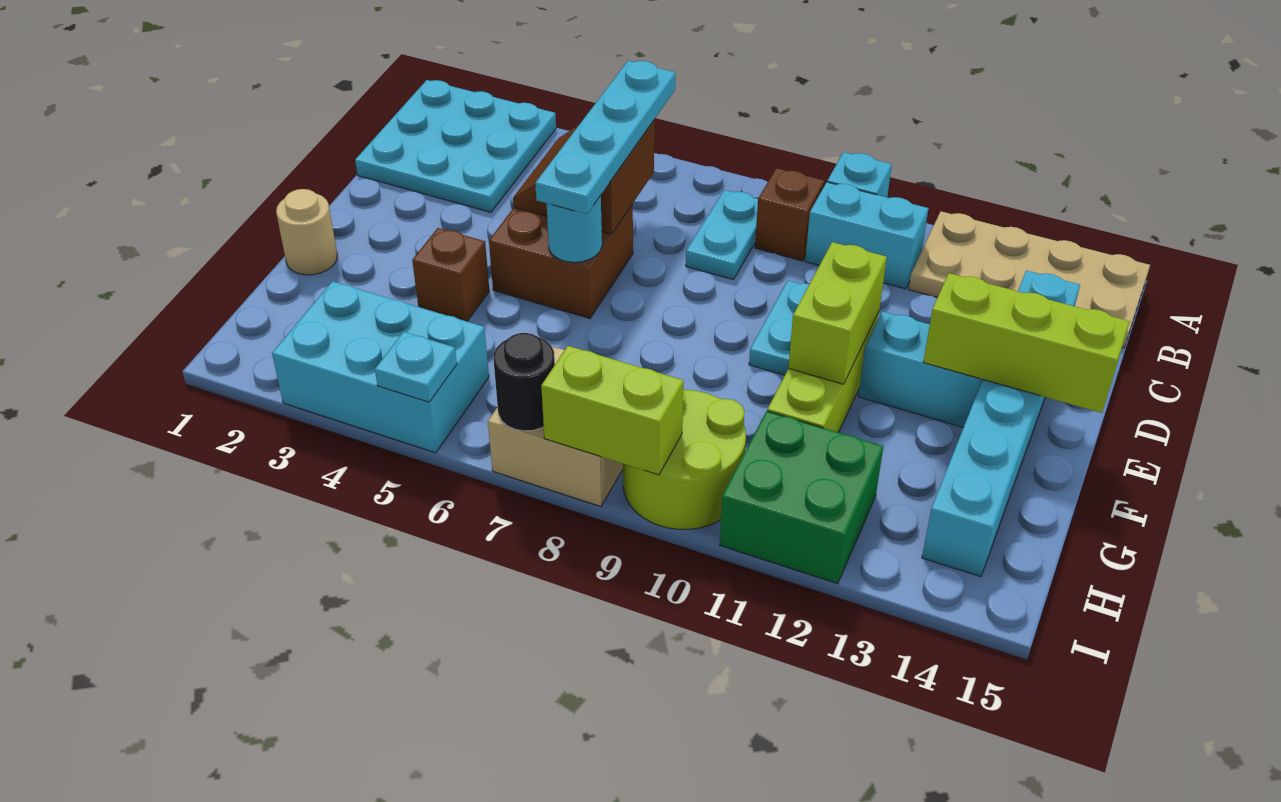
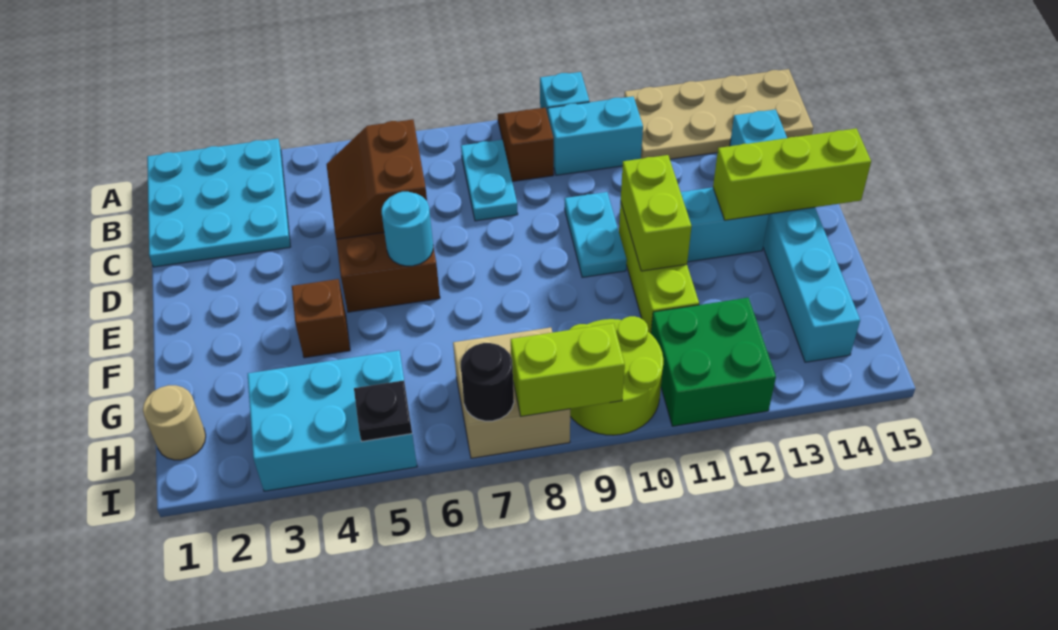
cyan 1x4 plate [535,61,676,214] -> none
tan 1x1 round brick [276,189,337,275] -> tan 1x1 round brick moved to [143,385,206,460]
cyan 1x1 plate [375,332,457,402] -> black 1x1 plate [354,380,412,441]

